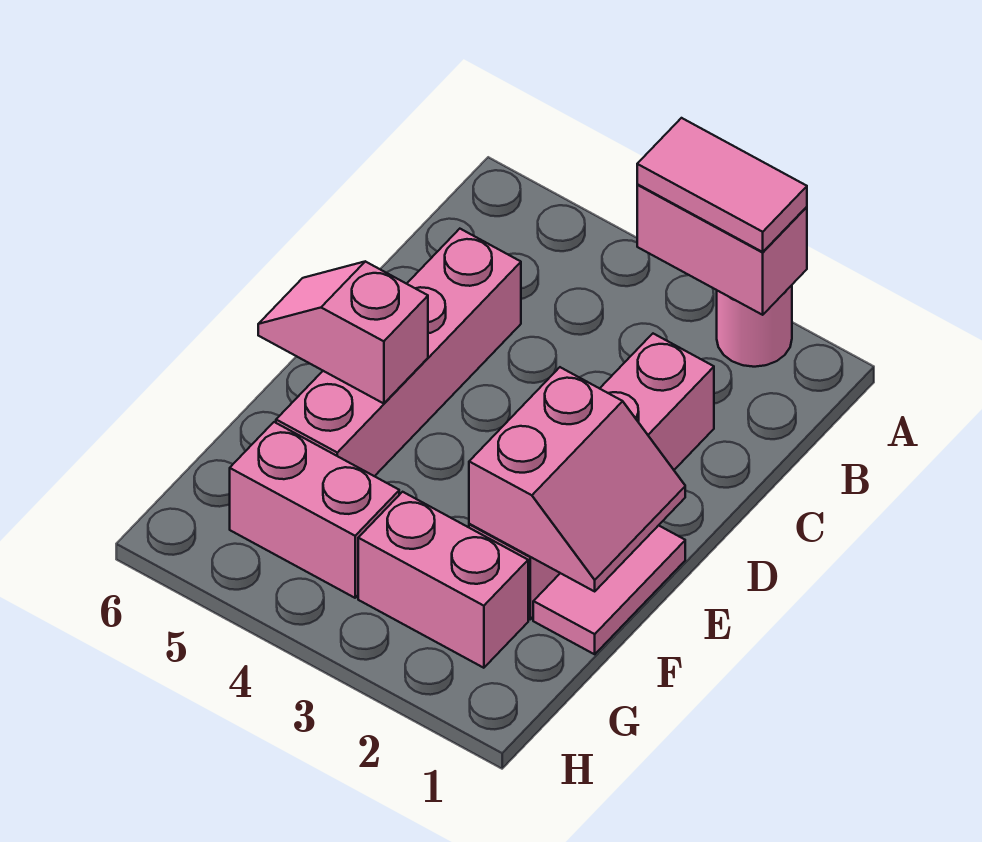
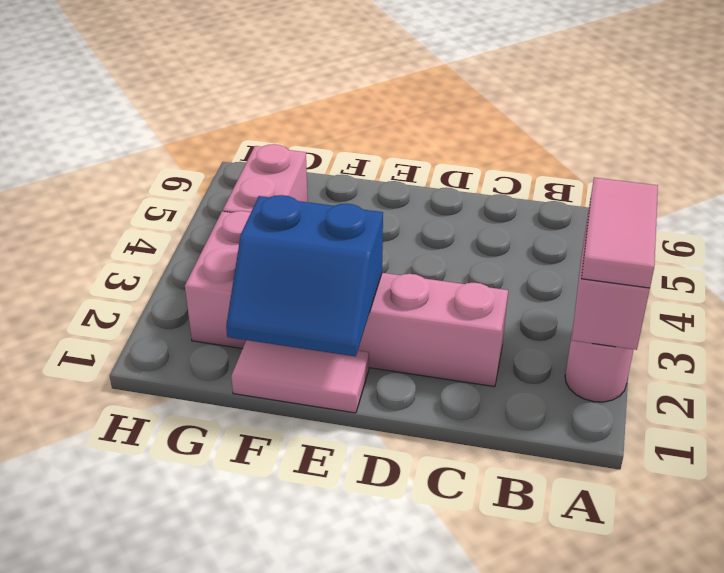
pink 1x4 brick [276,229,521,476] -> none
pink 2x2 slope [469,367,685,591] -> blue 2x2 slope [226,195,383,356]
pink 1x2 slope [258,261,428,404] -> none

